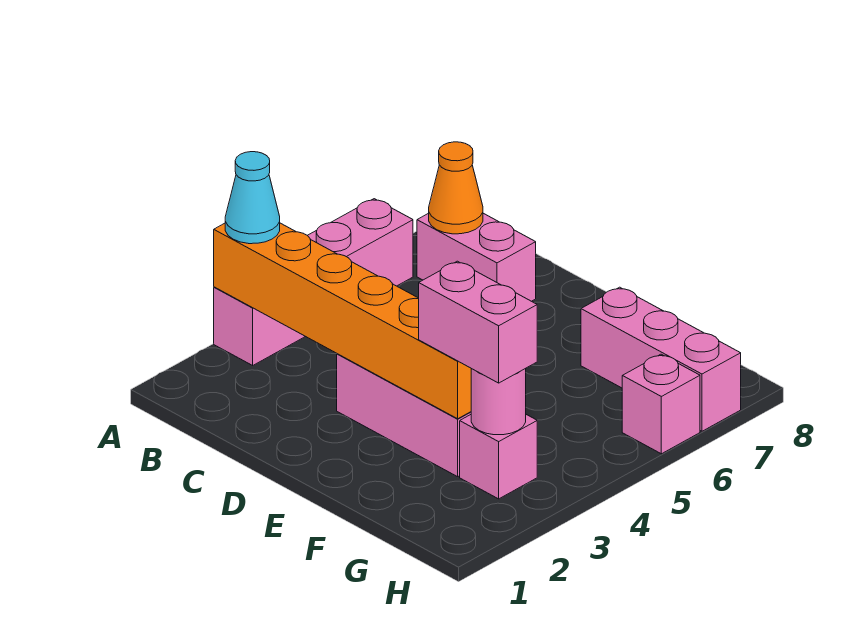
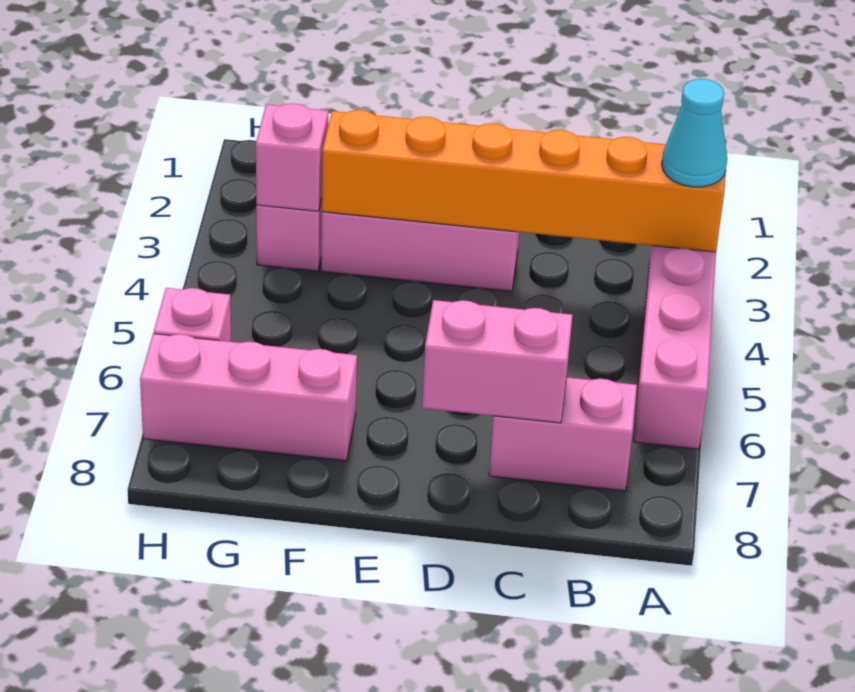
orange 1x1 cone [429,142,483,234] -> none
pink 1x2 brick [419,261,537,383] -> pink 1x2 brick moved to [422,300,572,423]
pink 1x1 round brick [471,369,526,435] -> pink 1x1 brick [256,103,328,211]

